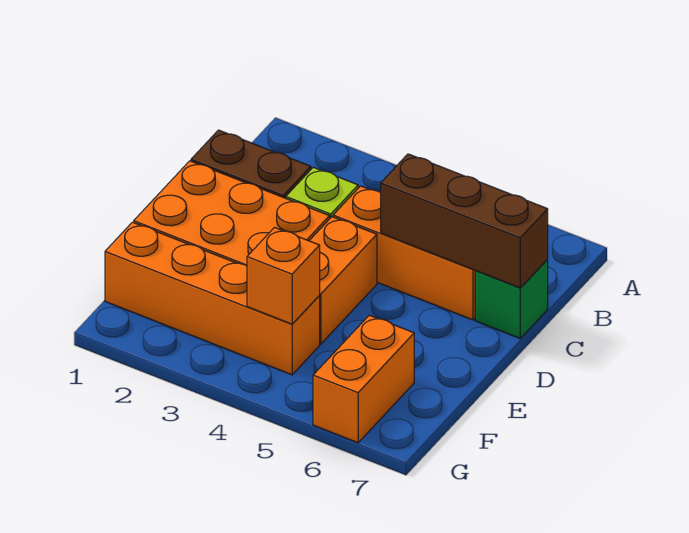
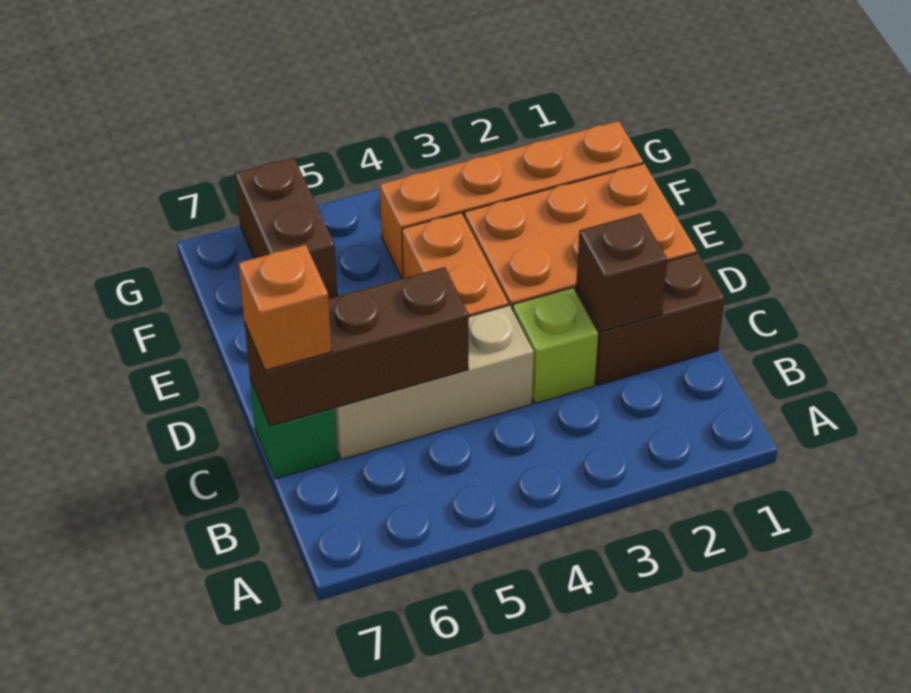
none -> brown 1x1 brick [576,214,667,332]
orange 1x3 brick [333,186,475,320] -> tan 1x3 brick [335,305,534,460]
orange 1x1 brick [247,227,320,324] -> orange 1x1 brick moved to [239,245,332,370]
orange 1x2 brick [313,315,414,443] -> brown 1x2 brick [235,158,337,299]

